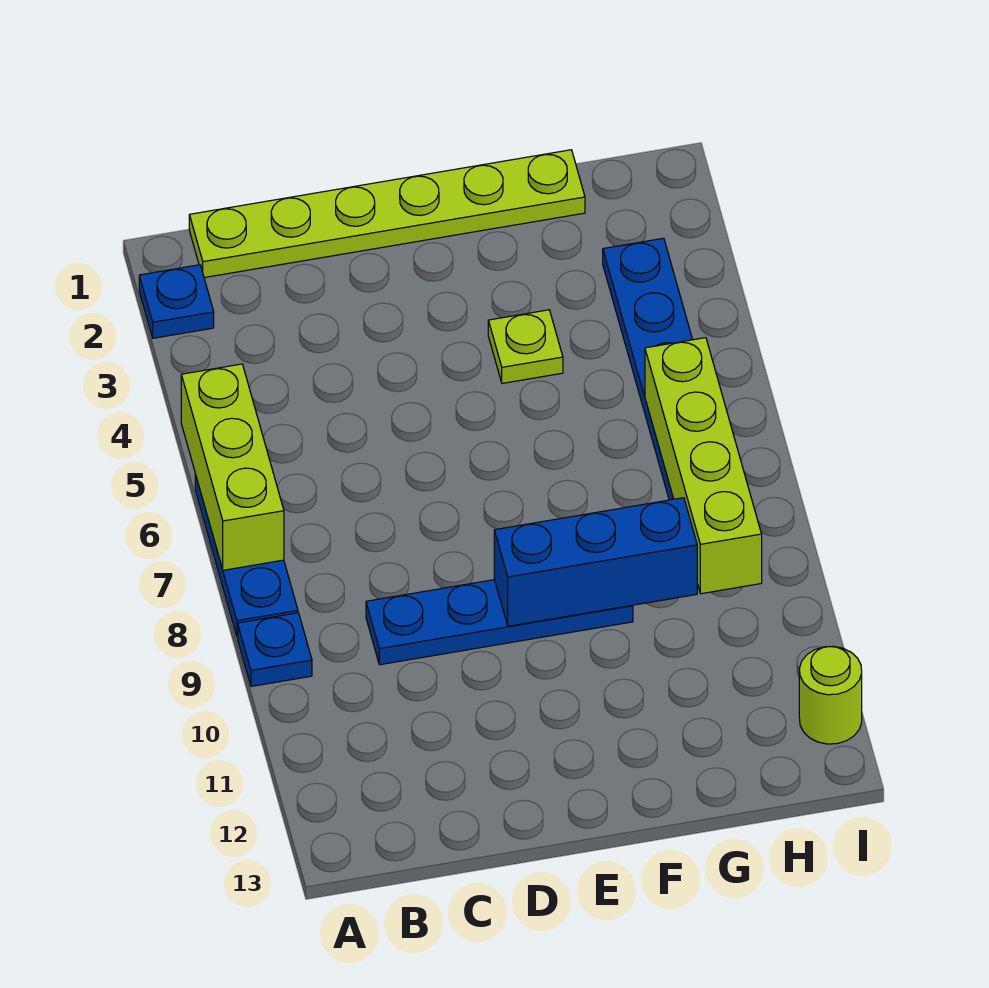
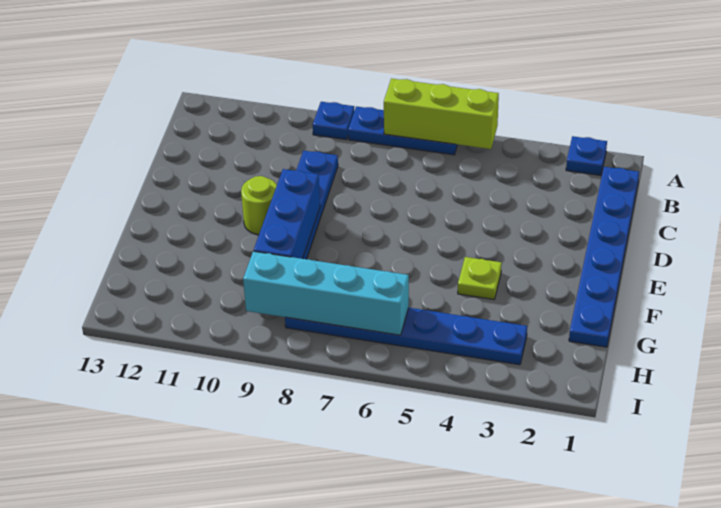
lime 1x6 plate [189,150,585,278] -> blue 1x6 plate [569,167,639,347]
lime 1x4 brick [645,338,762,594] -> cyan 1x4 brick [243,251,409,335]
lime 1x1 round brick [799,646,862,744] -> lime 1x1 round brick moved to [241,176,277,235]

